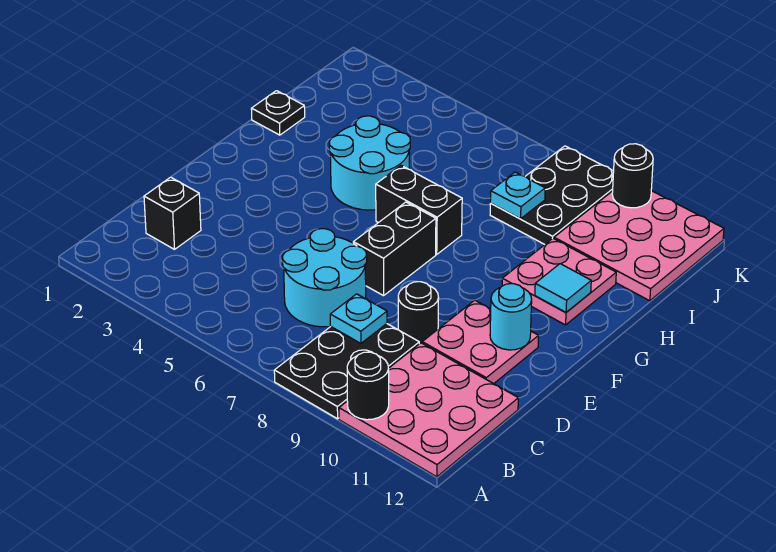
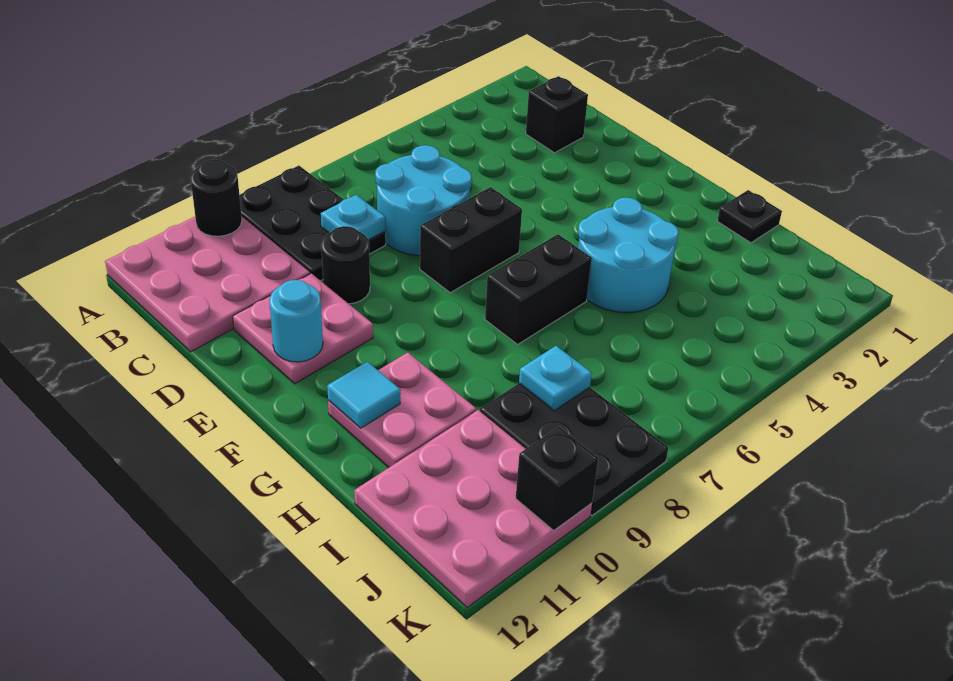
black 1x2 brick [353,202,436,296] -> black 1x2 brick turned to [420,187,522,293]
black 1x1 round brick [612,144,653,208] -> black 1x1 brick [516,427,599,530]

